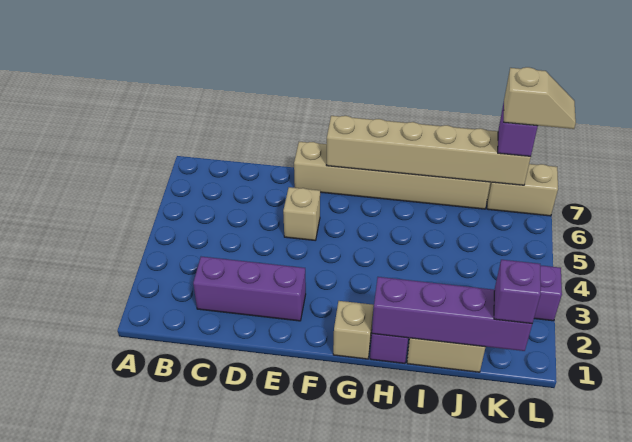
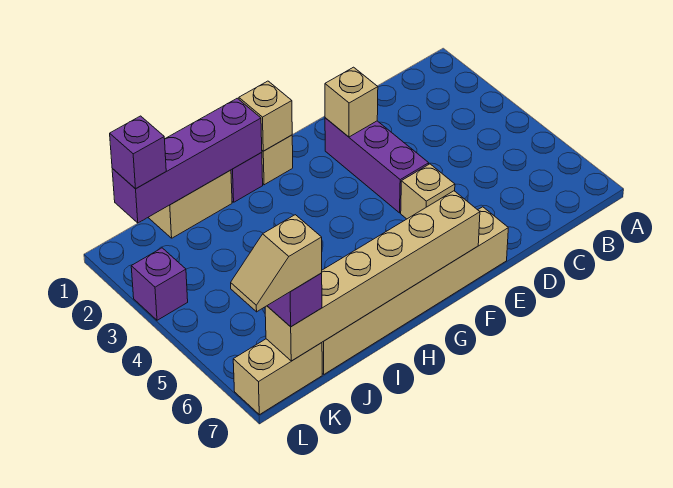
purple 1x3 brick [193,257,306,321] -> purple 1x3 brick turned to [325,118,429,213]
none -> tan 1x1 brick [325,67,378,137]
none -> tan 1x1 brick [239,81,292,151]

